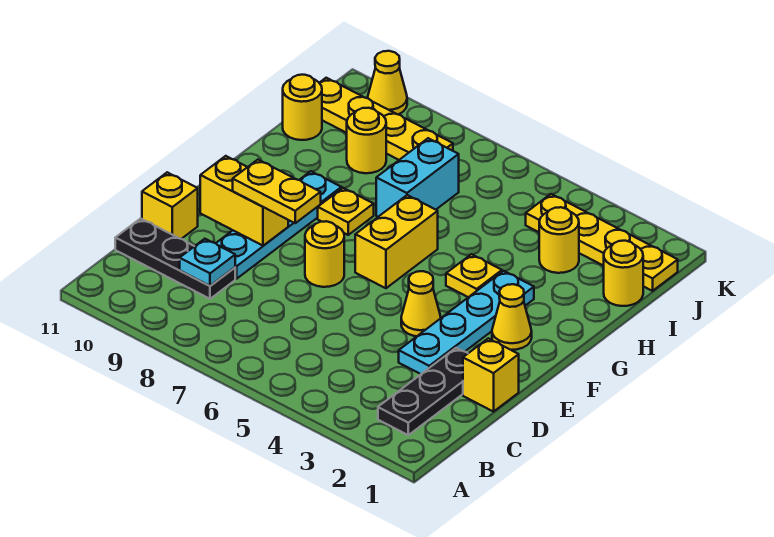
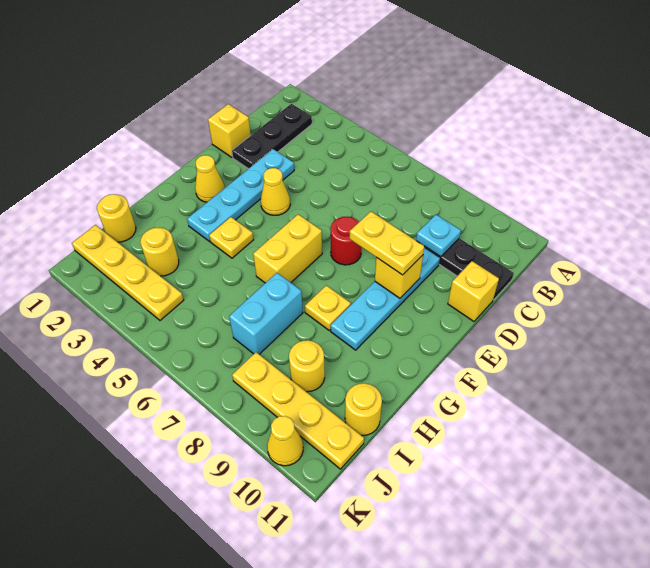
yellow 1x1 round brick [305,221,344,287] -> red 1x1 round brick [330,217,362,265]
yellow 1x2 brick [200,156,288,246] -> yellow 1x1 brick [375,255,423,298]

